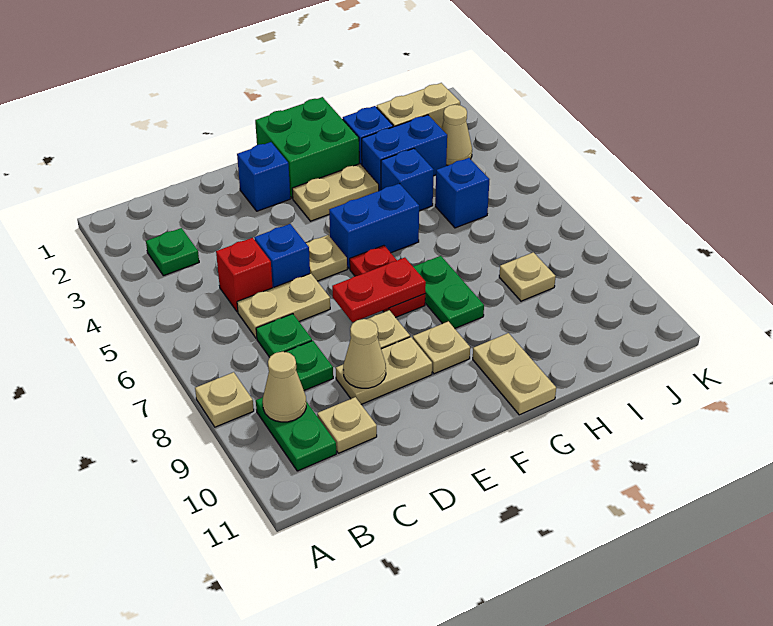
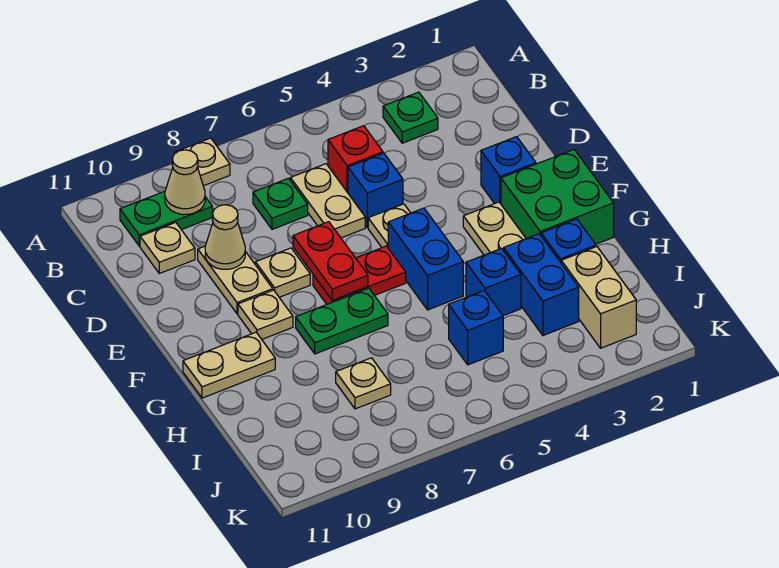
green 1x1 plate [285,341,333,390] -> none
tan 1x1 cone [441,105,472,165] -> none

